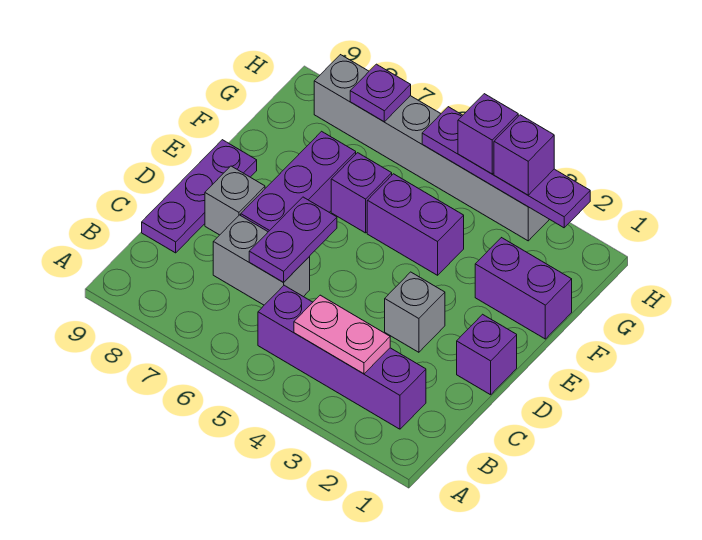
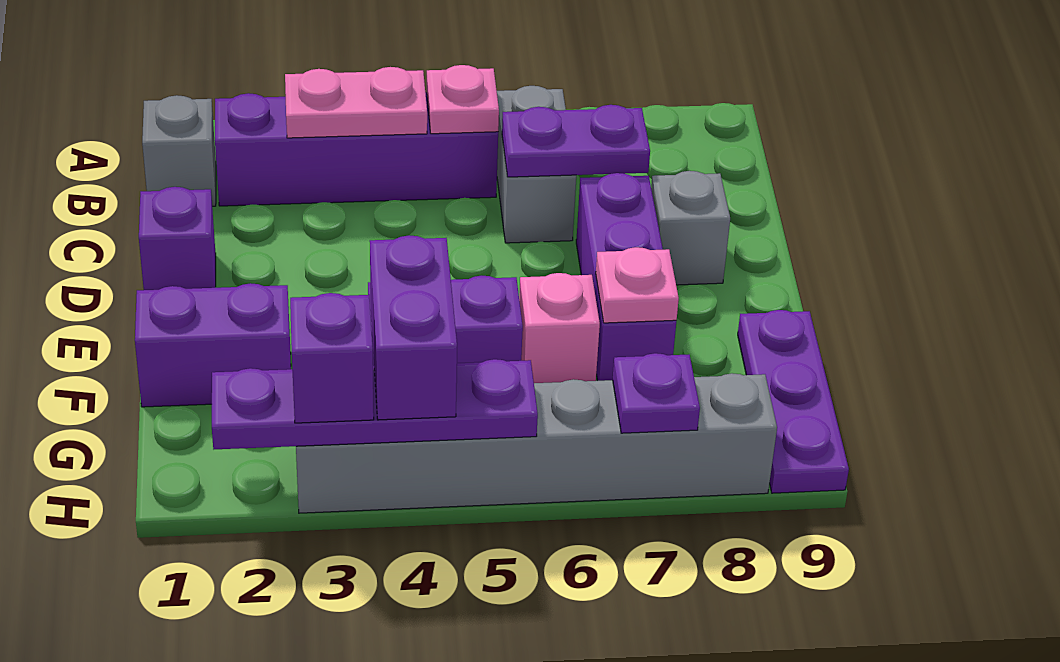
none -> pink 1x1 plate [427,65,499,134]
grey 1x2 brick [213,215,310,305] -> grey 1x2 brick turned to [497,86,576,243]
purple 1x2 plate [249,197,337,282] -> purple 1x2 plate turned to [502,105,650,177]
purple 1x3 plate [142,140,257,253] -> purple 1x3 plate moved to [738,310,849,493]
grey 1x1 brick [385,272,445,352] -> grey 1x1 brick moved to [142,95,216,206]
purple 1x1 brick [331,153,392,233] -> pink 1x1 brick [519,273,600,383]
none -> pink 1x1 plate [596,247,679,323]
purple 1x1 brick [458,94,518,174] -> purple 1x2 brick [370,235,457,420]

